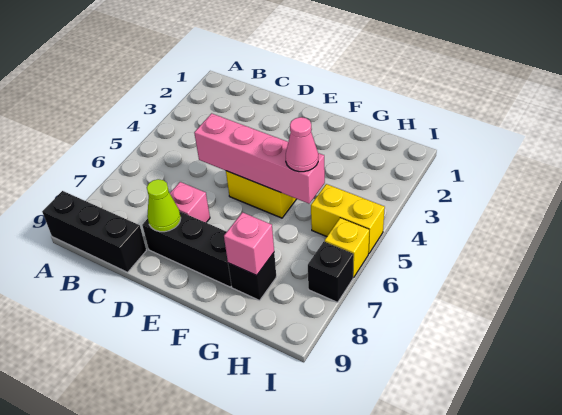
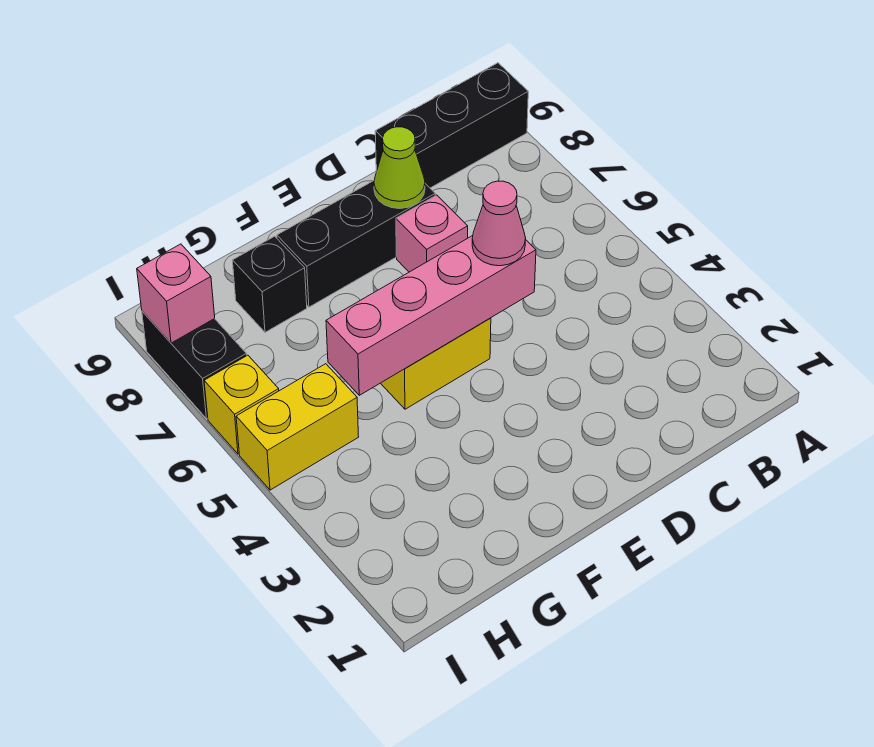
pink 1x1 cone [286,117,318,172] -> pink 1x1 cone moved to [472,181,526,266]
pink 1x1 brick [224,212,274,275] -> pink 1x1 brick moved to [137,244,215,343]
black 1x1 brick [308,241,354,302] -> black 1x2 brick [142,311,247,418]

